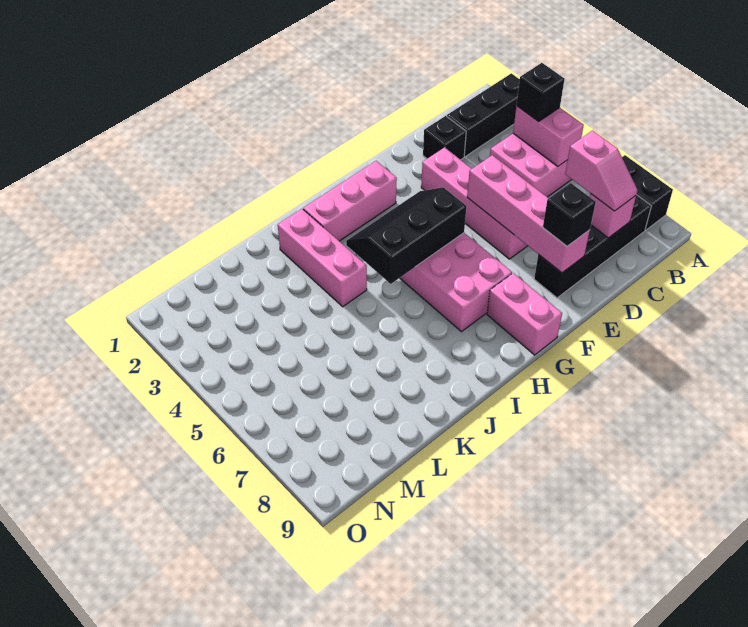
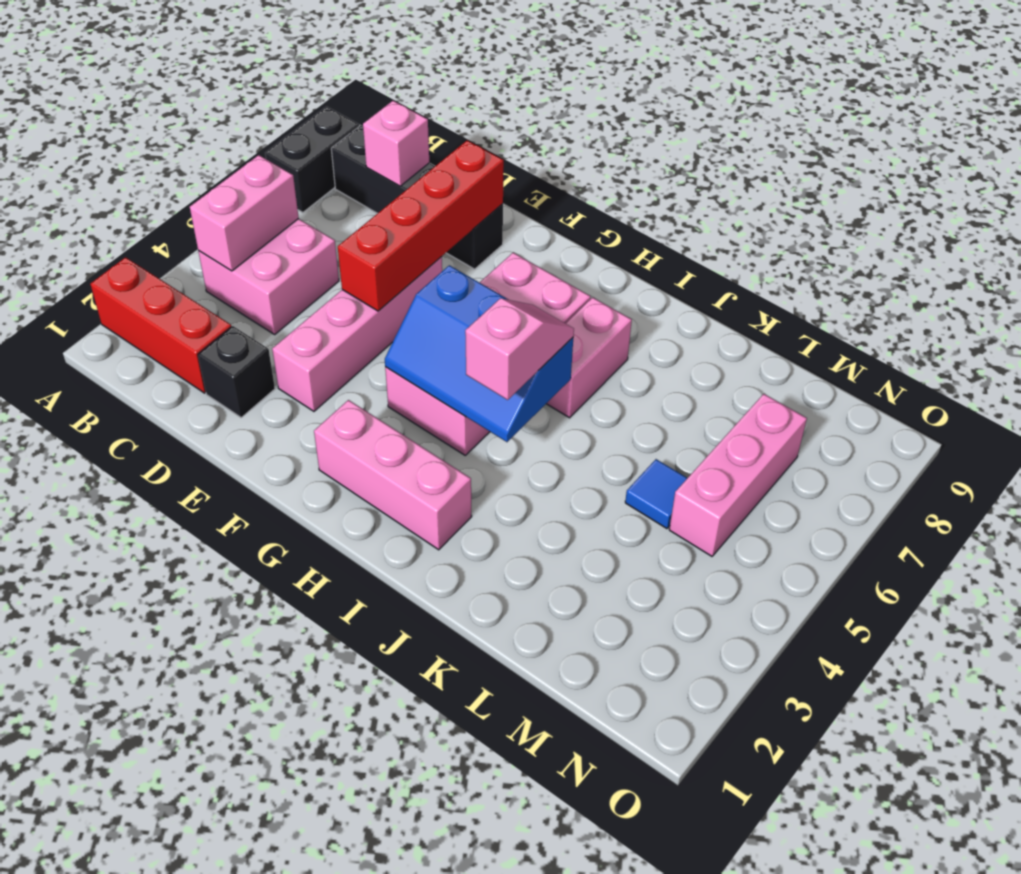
black 1x3 brick [447,73,520,156] -> red 1x3 brick [90,257,231,393]
black 1x1 brick [516,63,565,122] -> none
pink 1x2 slope [565,131,637,211] -> pink 1x2 slope moved to [465,298,574,400]
pink 1x4 brick [467,155,590,273] -> red 1x4 brick [338,140,504,311]
black 1x1 brick [543,183,596,246] -> none
black 2x3 slope [346,187,467,284] -> blue 2x3 slope [385,265,573,442]
pink 1x2 brick [487,273,562,355] -> pink 1x2 brick moved to [546,297,632,418]
pink 1x3 brick [278,209,367,307] -> pink 1x3 brick moved to [669,394,807,556]
none -> blue 1x1 tile [625,459,687,529]

